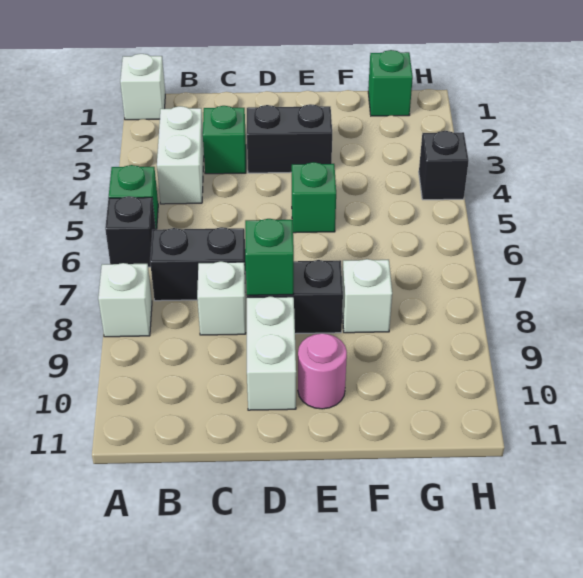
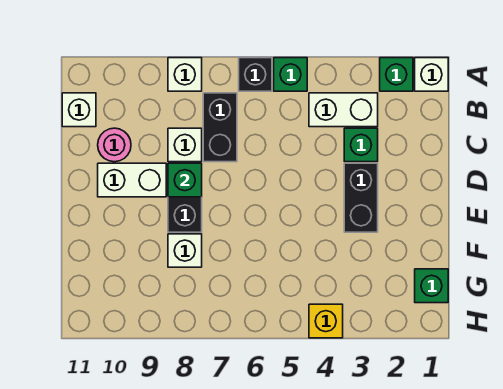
none -> white 1x1 brick [62,93,96,127]
green 1x1 brick [292,162,336,233] -> green 1x1 brick moved to [380,58,413,91]
pink 1x1 round brick [298,333,347,409] -> pink 1x1 round brick moved to [98,128,131,162]
black 1x1 brick [419,131,469,200] -> yellow 1x1 brick [309,304,343,338]

